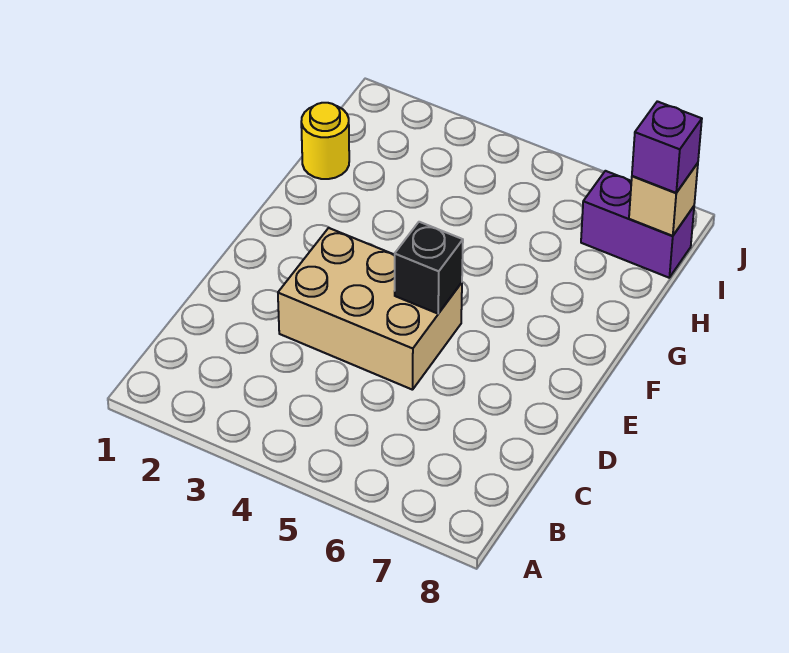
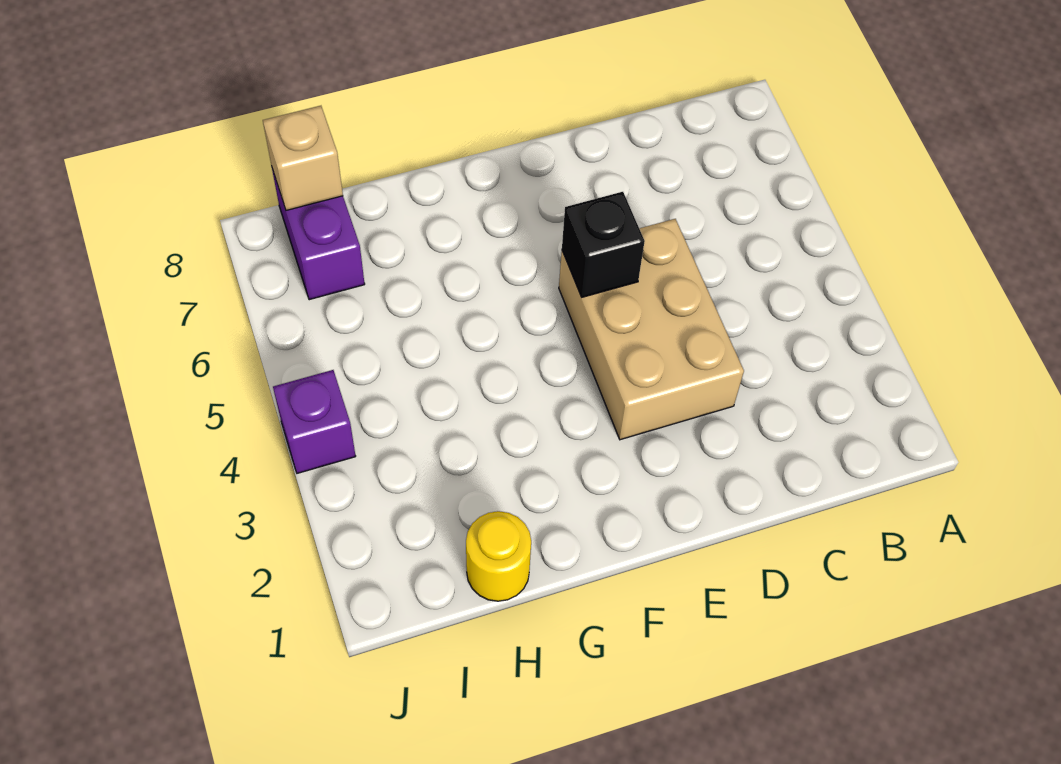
purple 1x1 brick [632,101,702,193] -> purple 1x1 brick moved to [273,370,356,473]

